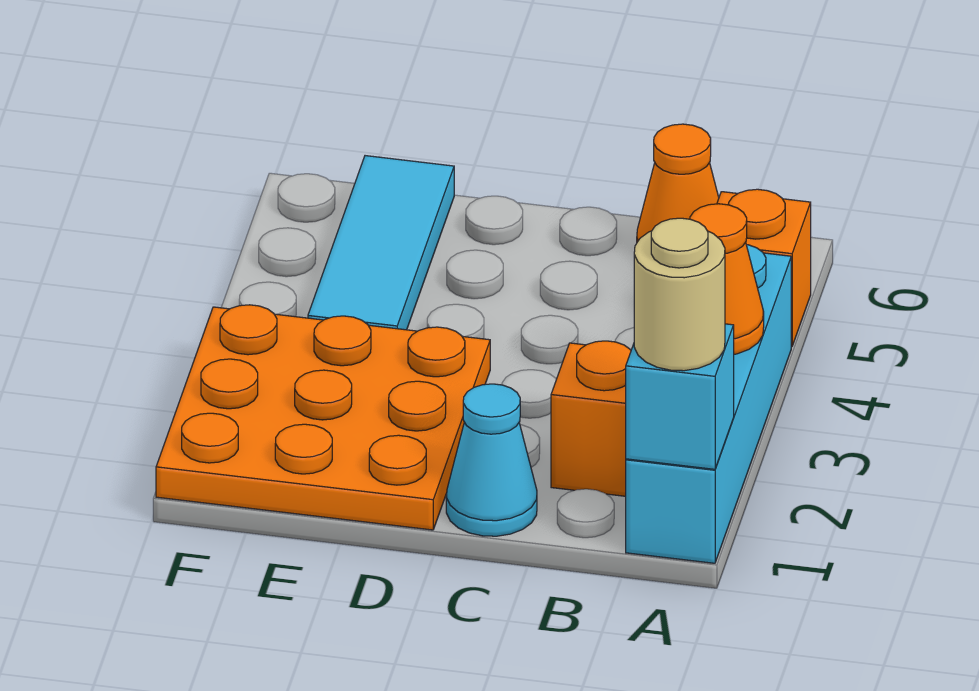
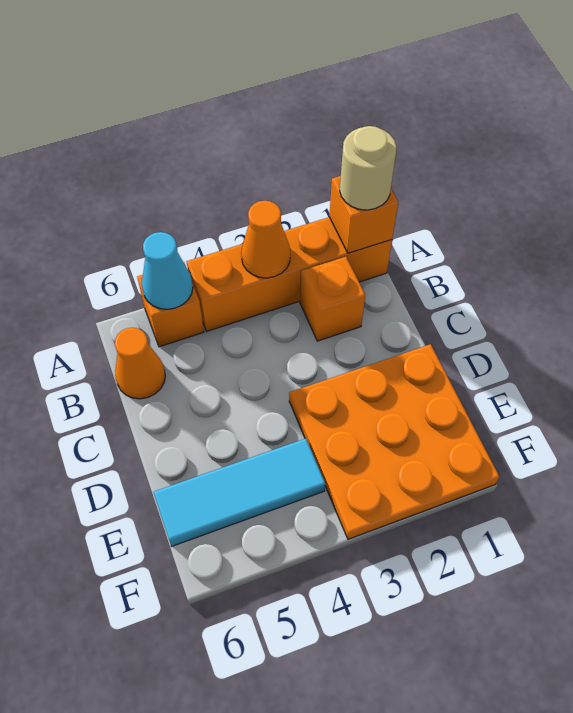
cyan 1x4 brick [626,245,791,563] -> orange 1x4 brick [187,217,392,331]
cyan 1x1 brick [626,324,734,469] -> orange 1x1 brick [329,176,398,253]
cyan 1x1 cone [446,384,537,536] -> cyan 1x1 cone moved to [142,232,193,309]

